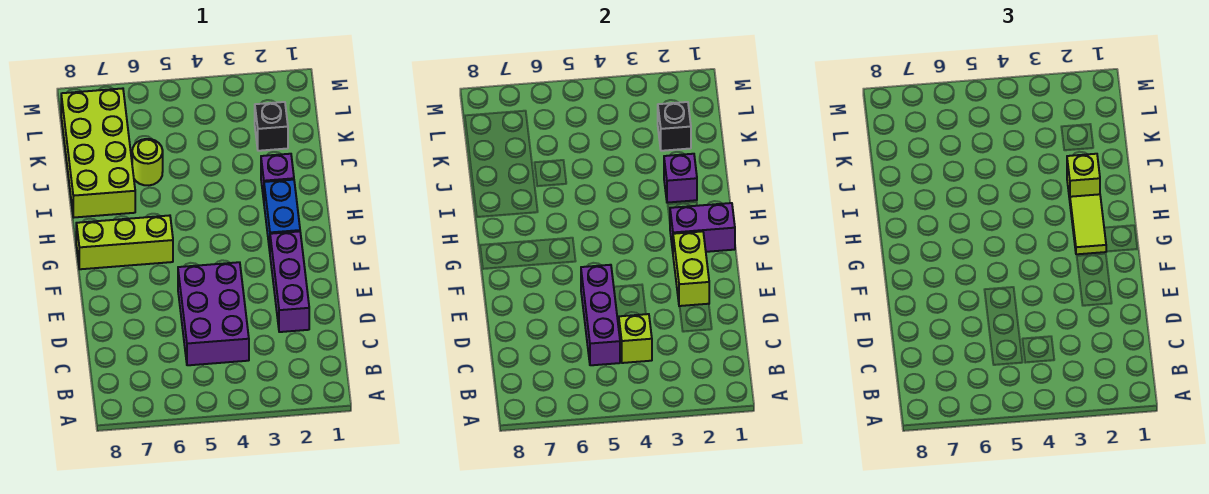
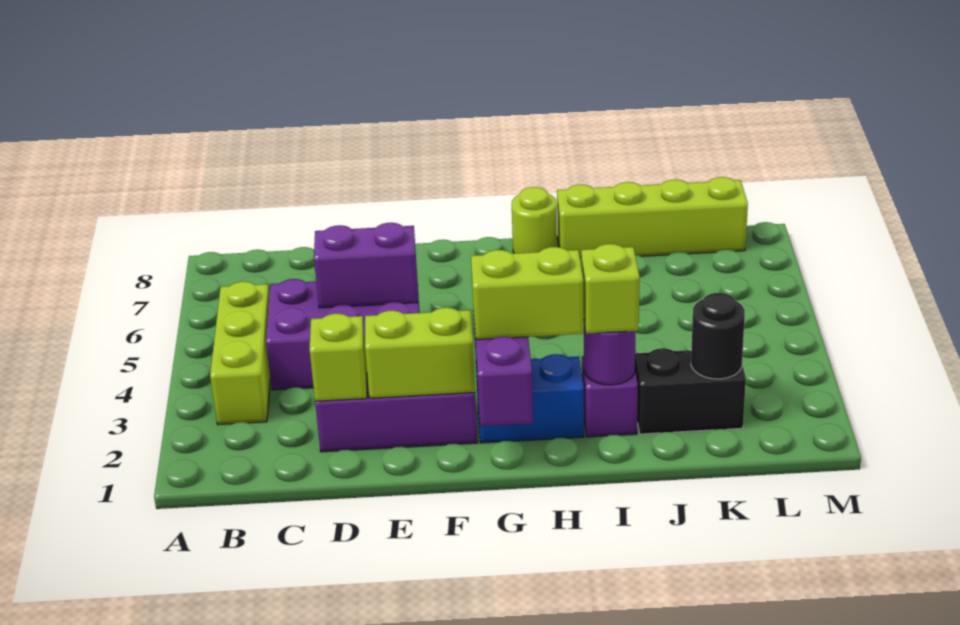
lime 1x1 brick [619,314,652,363] -> lime 1x1 brick moved to [310,314,367,401]
purple 1x3 brick [581,265,620,365] -> purple 1x2 brick [314,223,418,308]
lime 1x2 tile [1070,194,1107,254] -> lime 1x2 brick [471,247,584,340]
lime 1x3 brick [76,215,173,269] -> lime 1x3 brick moved to [210,282,270,425]
purple 1x1 brick [664,154,697,203] -> purple 1x1 round brick [584,323,636,385]
lime 2x4 brick [61,88,135,217] -> lime 1x4 brick [557,177,748,258]
lime 1x1 round brick [132,139,163,185] -> lime 1x1 round brick moved to [512,187,557,253]
black 1x1 brick [255,102,288,151] -> black 1x2 brick [635,348,746,434]
black 1x1 brick [658,102,691,151] -> black 1x1 round brick [691,293,745,379]

